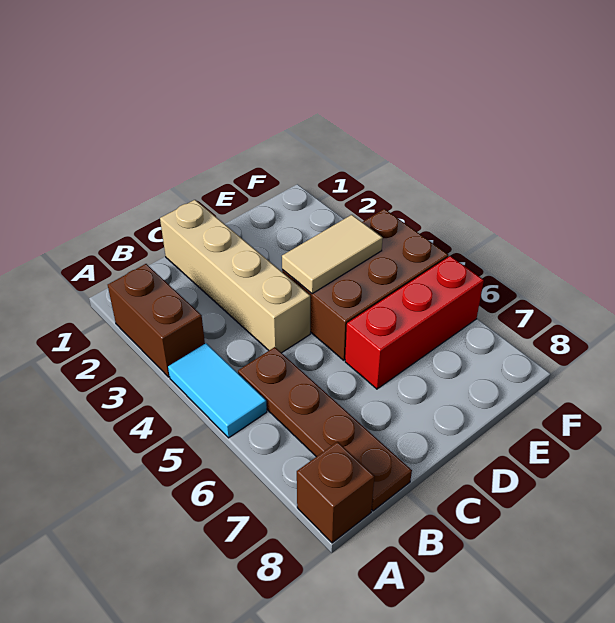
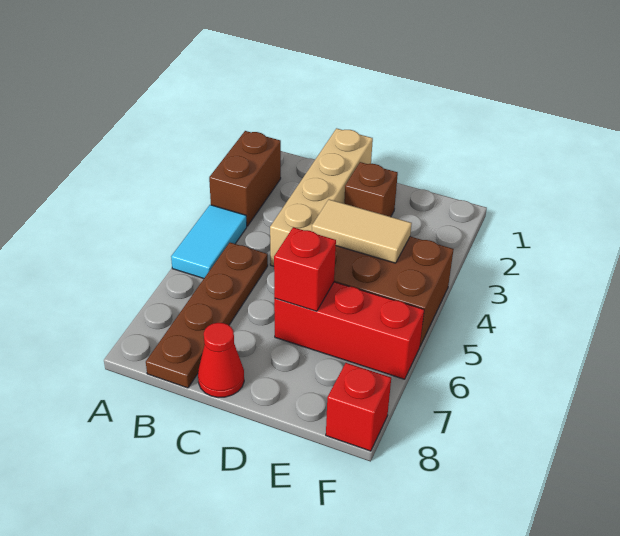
brown 1x1 brick [297,442,374,543] -> brown 1x1 brick moved to [344,162,398,217]
none -> red 1x1 cone [198,323,244,397]
none -> red 1x1 brick [274,227,336,311]
none -> red 1x1 brick [326,363,391,451]

